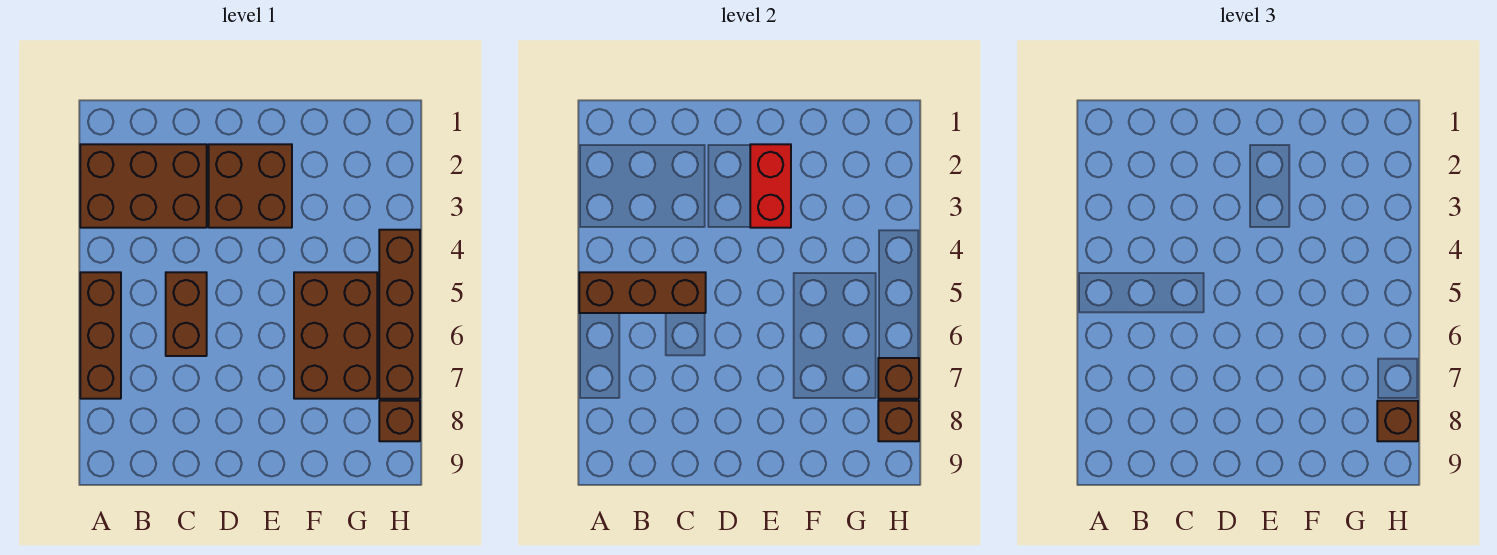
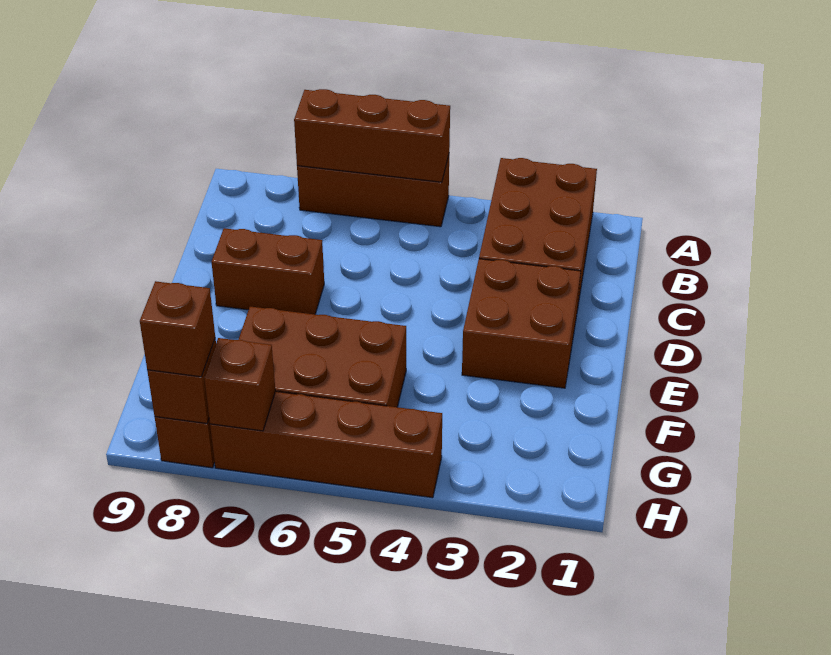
brown 1x3 brick [579,272,706,313] -> brown 1x3 brick turned to [294,89,450,182]
brown 1x2 brick [166,272,207,356] -> brown 1x2 brick moved to [211,228,324,314]
red 1x2 brick [750,144,791,228] -> none

